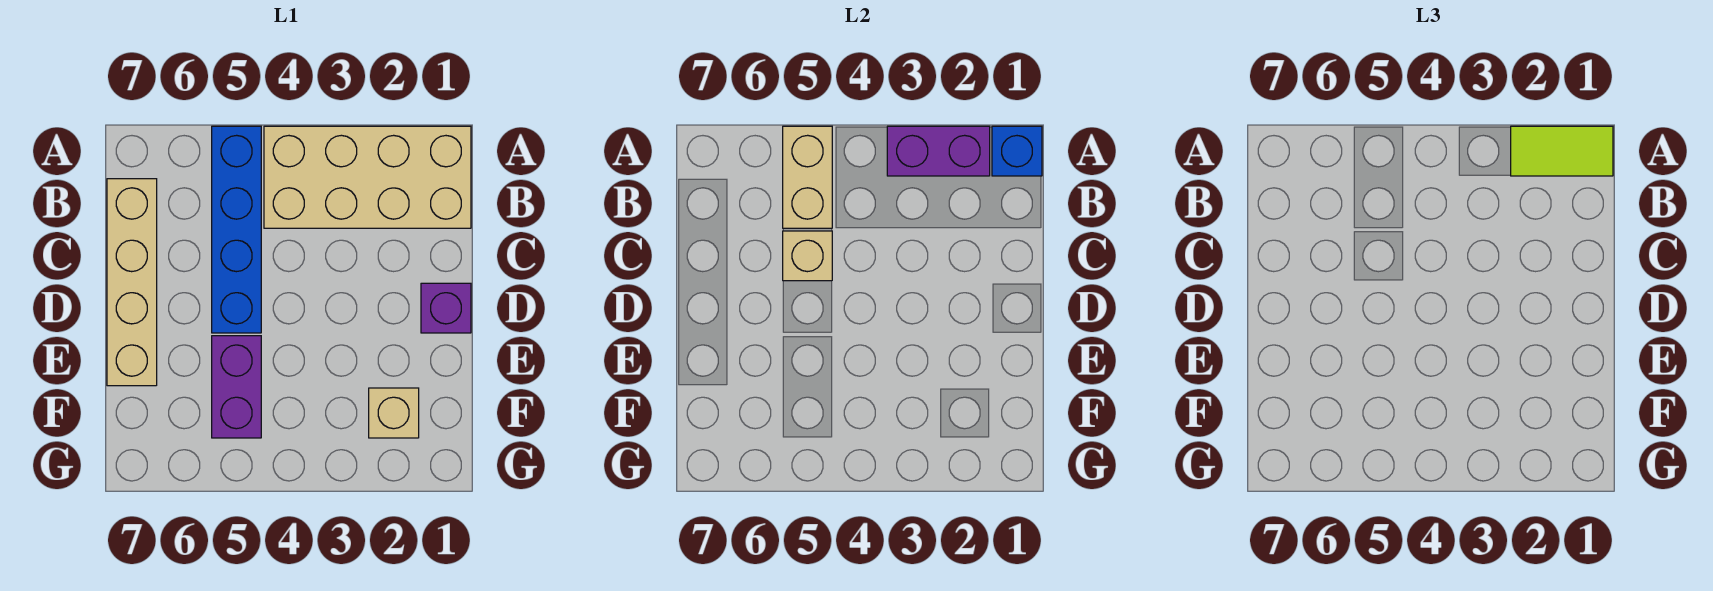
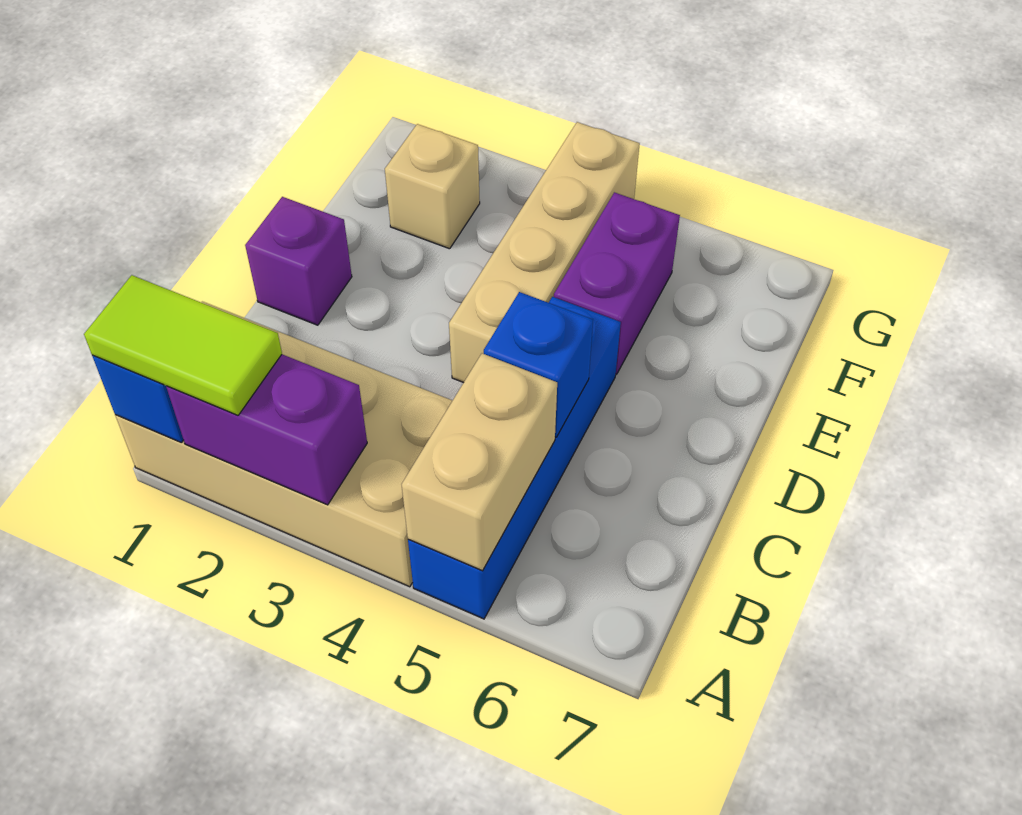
tan 1x4 brick [107,179,157,386] -> tan 1x4 brick moved to [449,122,640,383]
tan 1x1 brick [783,231,832,281] -> blue 1x1 brick [484,292,593,437]

